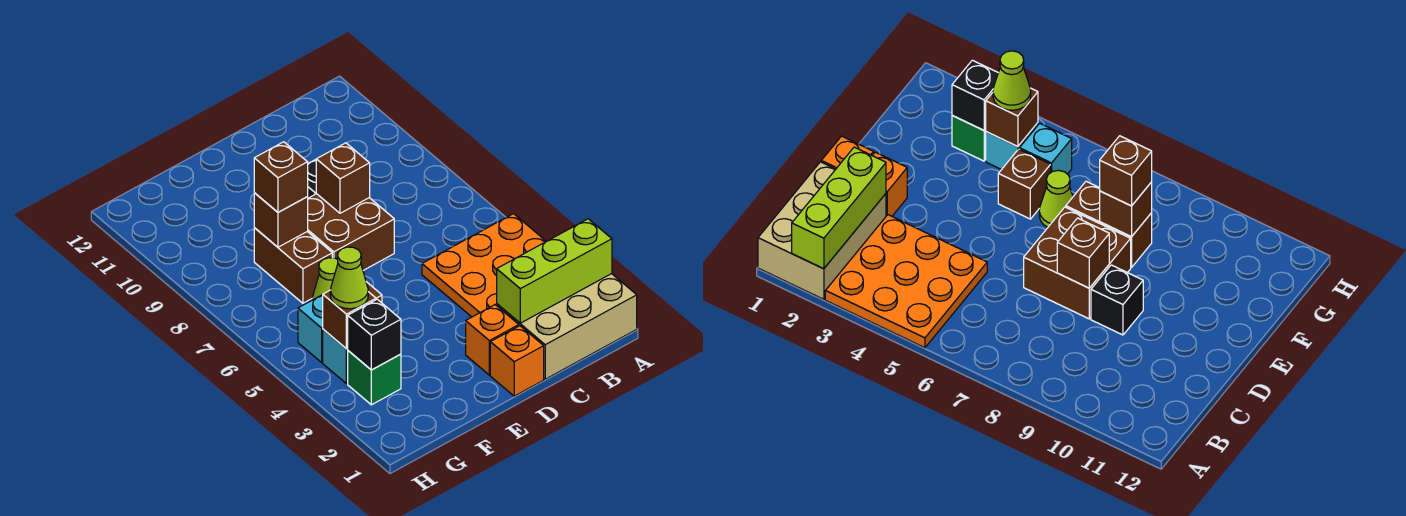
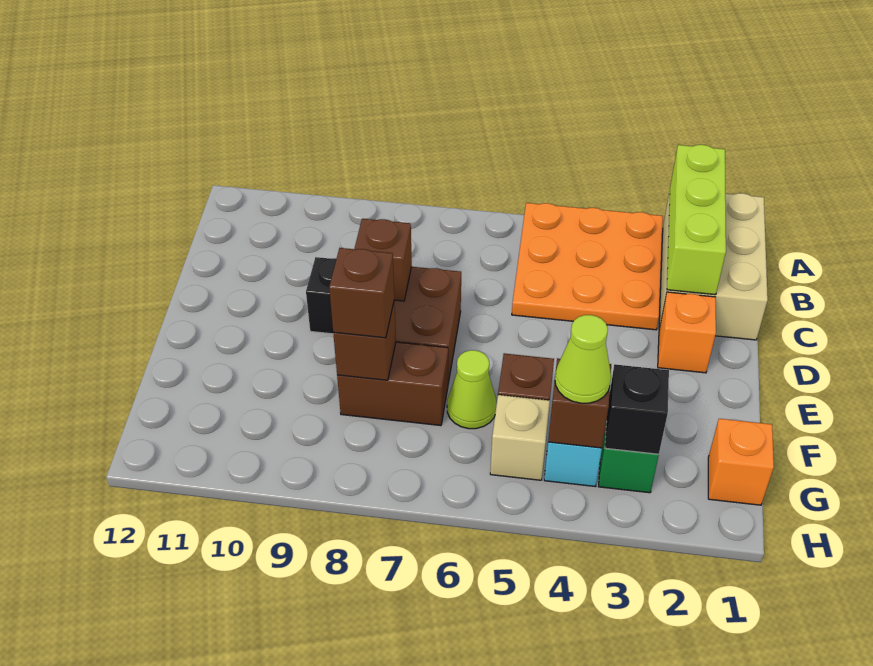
orange 1x1 brick [490,326,544,396] -> orange 1x1 brick moved to [708,419,774,505]
cyan 1x1 brick [298,295,323,362] -> tan 1x1 brick [490,395,550,480]

